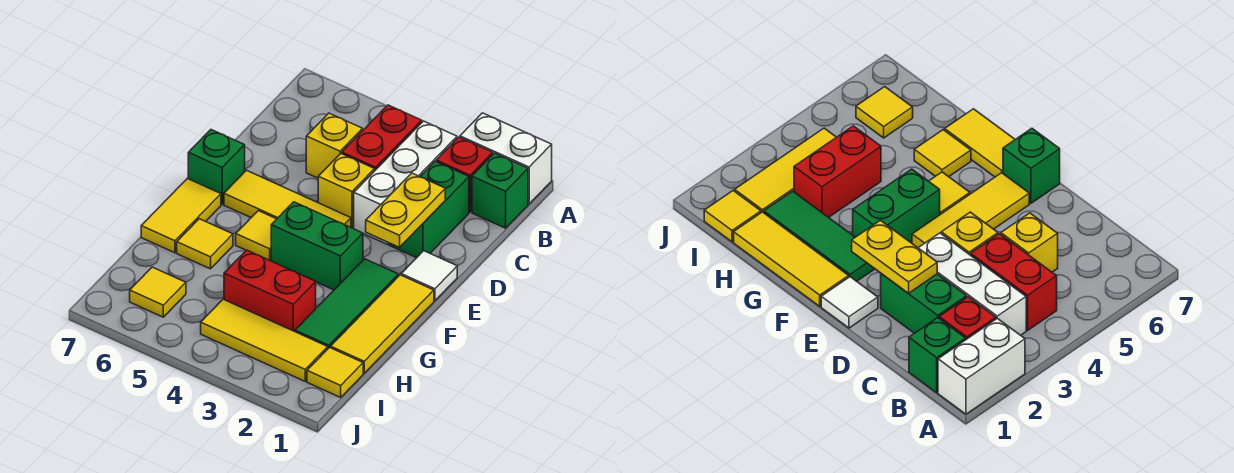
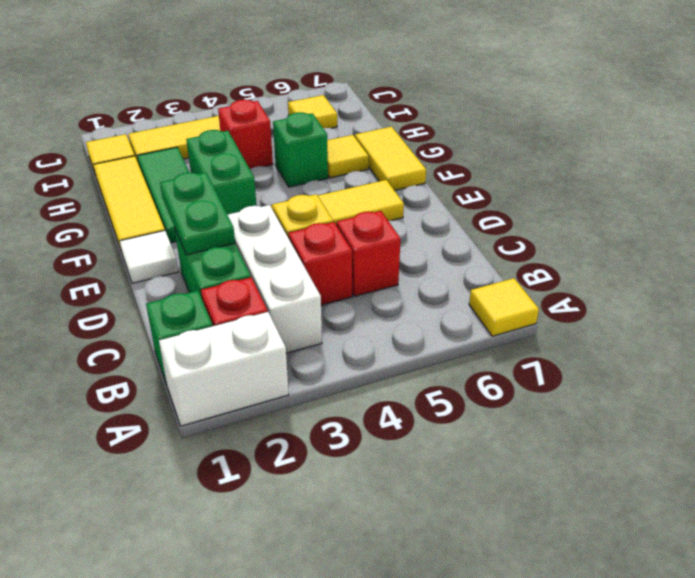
red 1x2 brick [342,105,422,170] -> red 1x1 brick [288,222,352,305]
yellow 1x1 brick [306,113,363,178] -> red 1x1 brick [336,211,401,296]
yellow 1x2 plate [366,173,445,247] -> green 1x2 plate [160,172,235,255]
green 1x1 brick [188,130,245,204] -> green 1x1 brick moved to [273,112,328,187]
green 1x2 brick [271,202,363,290] -> green 1x2 brick turned to [186,130,256,215]
yellow 1x1 tile [236,211,276,260] -> yellow 1x1 tile moved to [469,278,539,336]
red 1x2 brick [224,250,316,332] -> red 1x1 brick [218,100,273,169]

